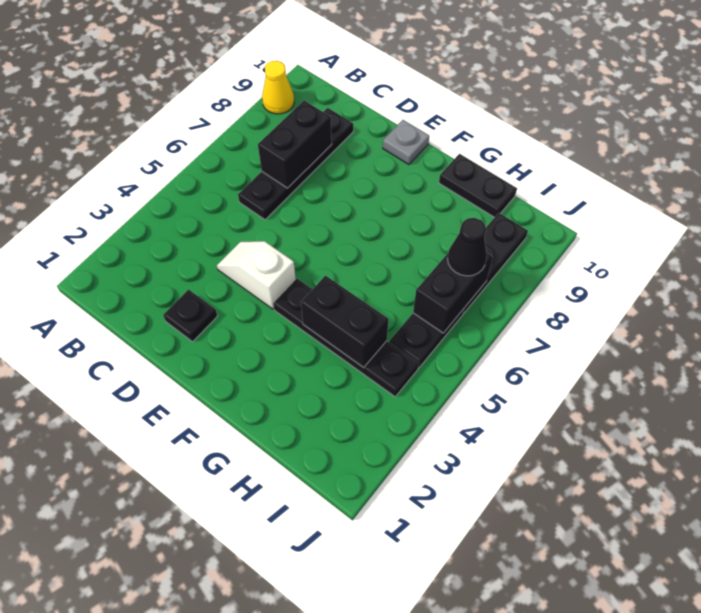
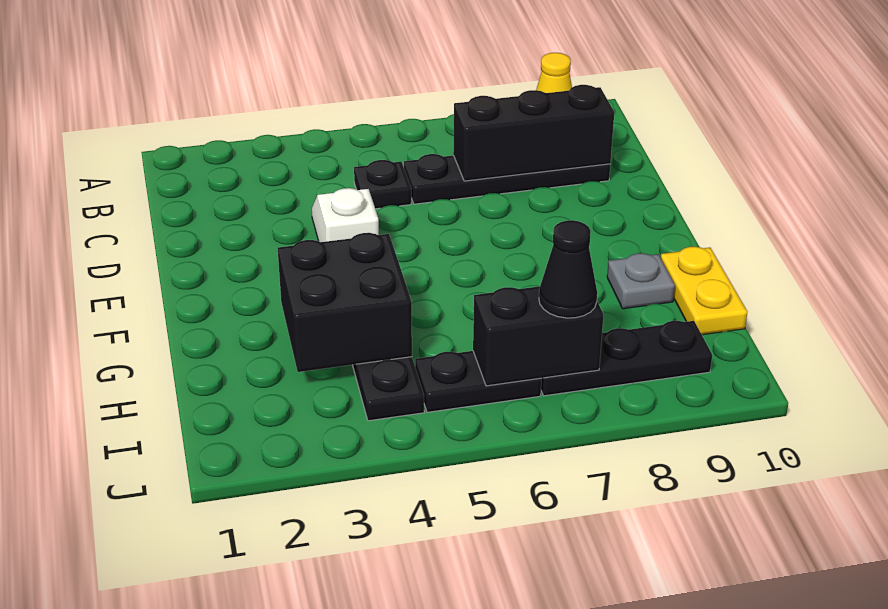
black 1x2 brick [258,101,332,188] -> black 1x3 brick [453,85,614,181]
black 1x1 plate [163,289,217,342] -> black 1x1 plate moved to [354,160,411,209]
grey 1x1 plate [383,120,429,164] -> grey 1x1 plate moved to [607,253,675,309]
black 1x2 brick [301,276,389,368] -> black 2x2 brick [278,233,412,372]
black 1x2 plate [439,154,517,217] -> yellow 1x2 plate [661,247,747,335]

